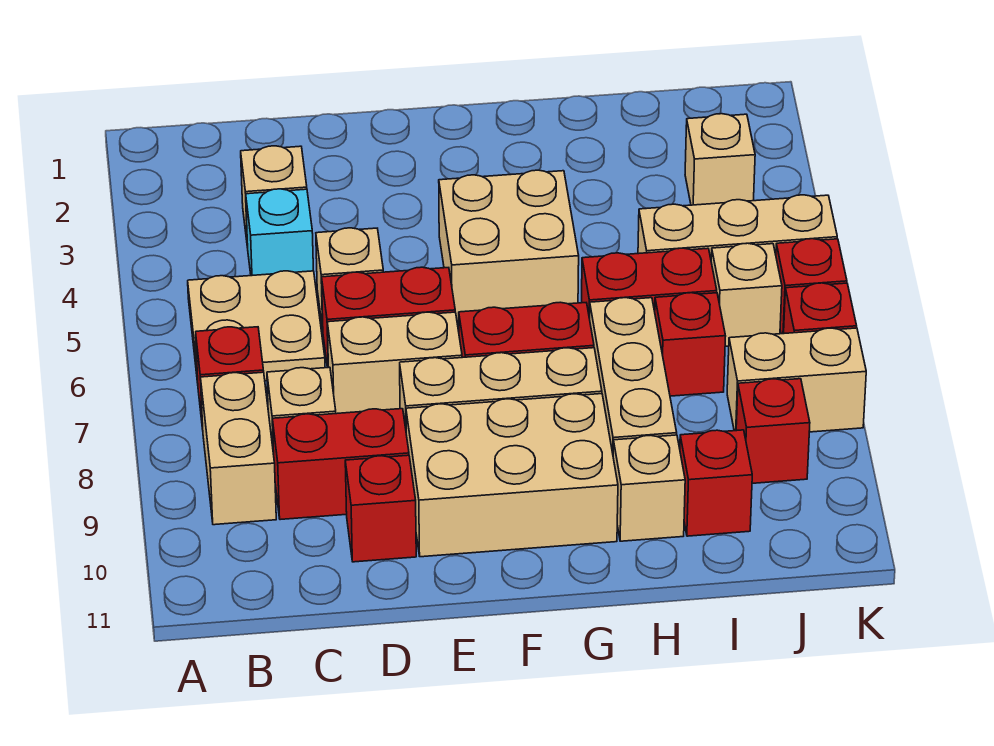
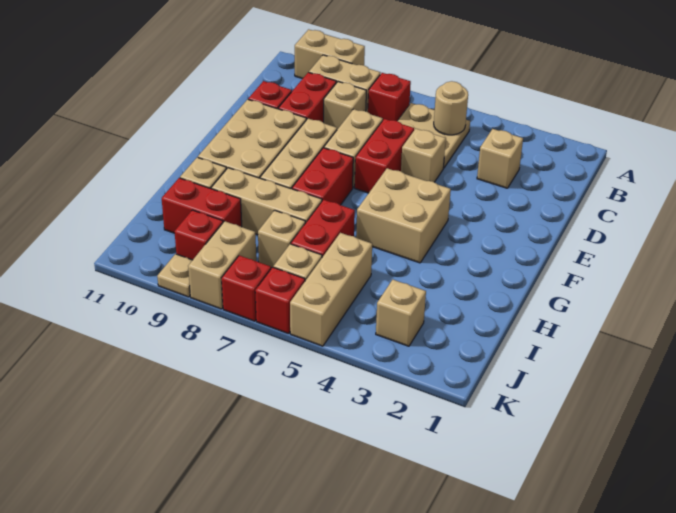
none -> tan 1x2 brick [295,29,365,79]
none -> tan 1x1 round brick [434,81,468,135]
cyan 1x1 brick [246,189,313,276] -> none
red 1x1 brick [655,293,726,396] -> tan 1x1 brick [258,210,306,268]
red 1x1 brick [680,430,752,536] -> red 1x2 brick [162,178,242,233]
none -> tan 1x1 plate [157,254,192,297]

